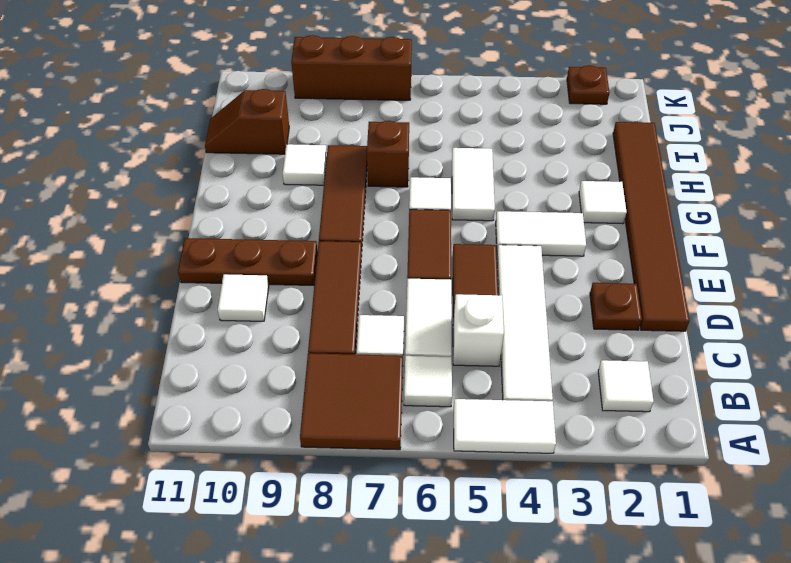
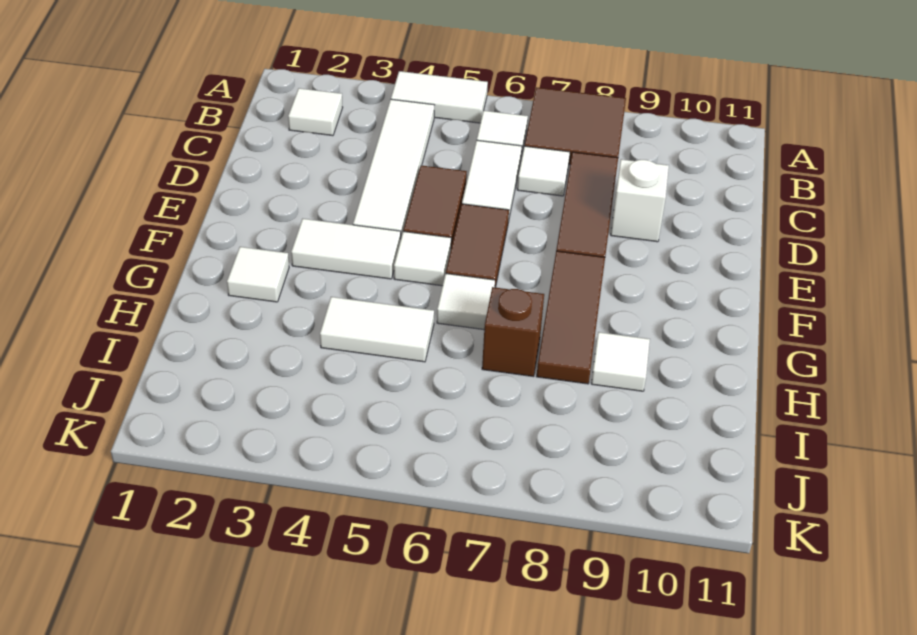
white 1x1 brick [453,294,504,366] -> white 1x1 brick moved to [611,159,669,242]
brown 1x6 tile [613,122,690,331] -> none
brown 1x1 plate [590,283,642,330] -> none
white 1x1 tile [218,274,269,321] -> white 1x1 tile moved to [394,231,451,286]
brown 1x3 plate [178,238,318,285] -> none
white 1x2 tile [452,148,495,221] -> white 1x2 tile turned to [320,297,434,362]
brown 1x2 slope [205,89,289,154] -> none
brown 1x1 plate [567,65,609,104] -> none
brown 1x3 brick [291,35,412,100] -> none

